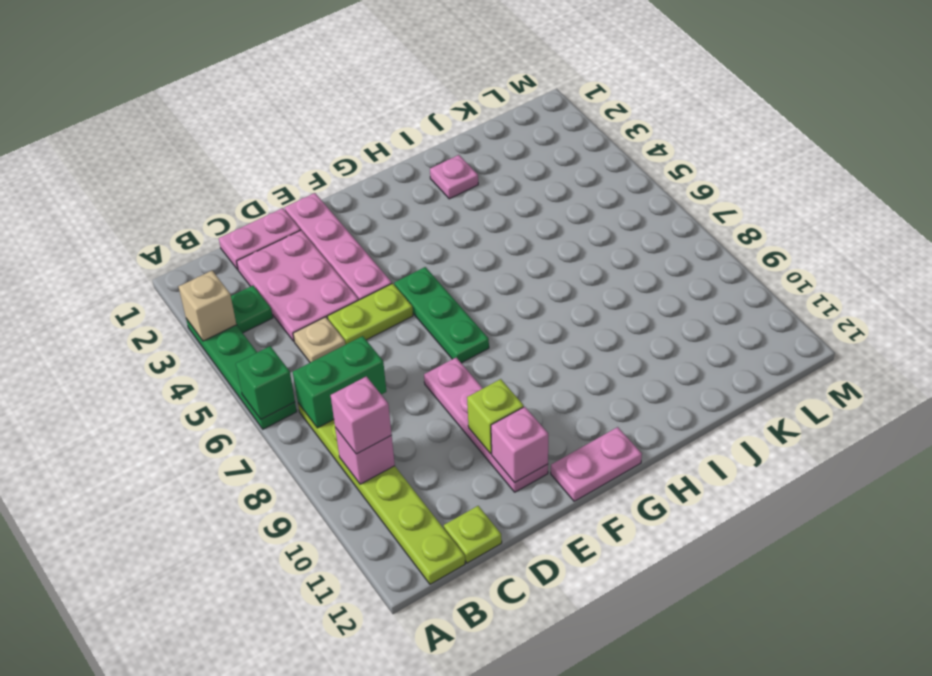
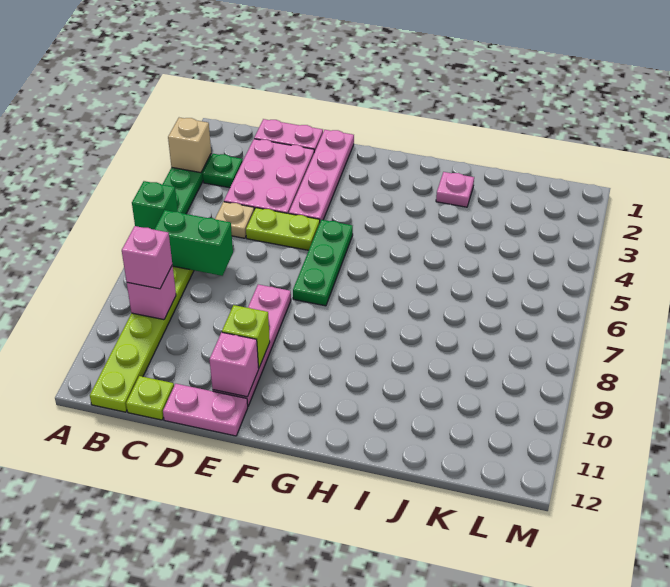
pink 1x2 plate [551,427,642,501] -> pink 1x2 plate moved to [163,384,248,436]

